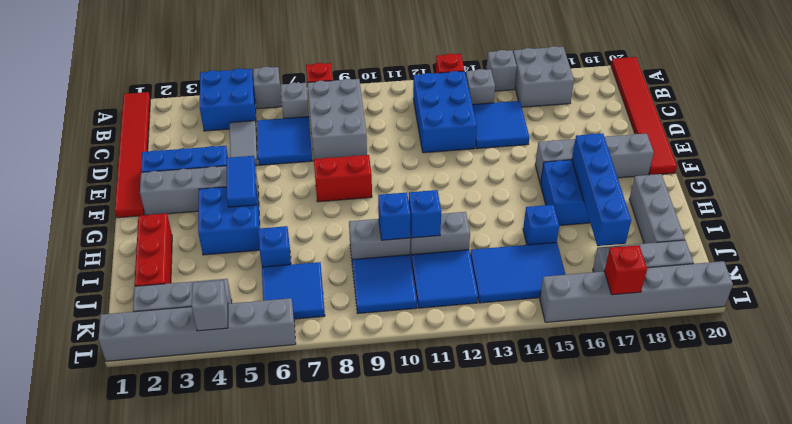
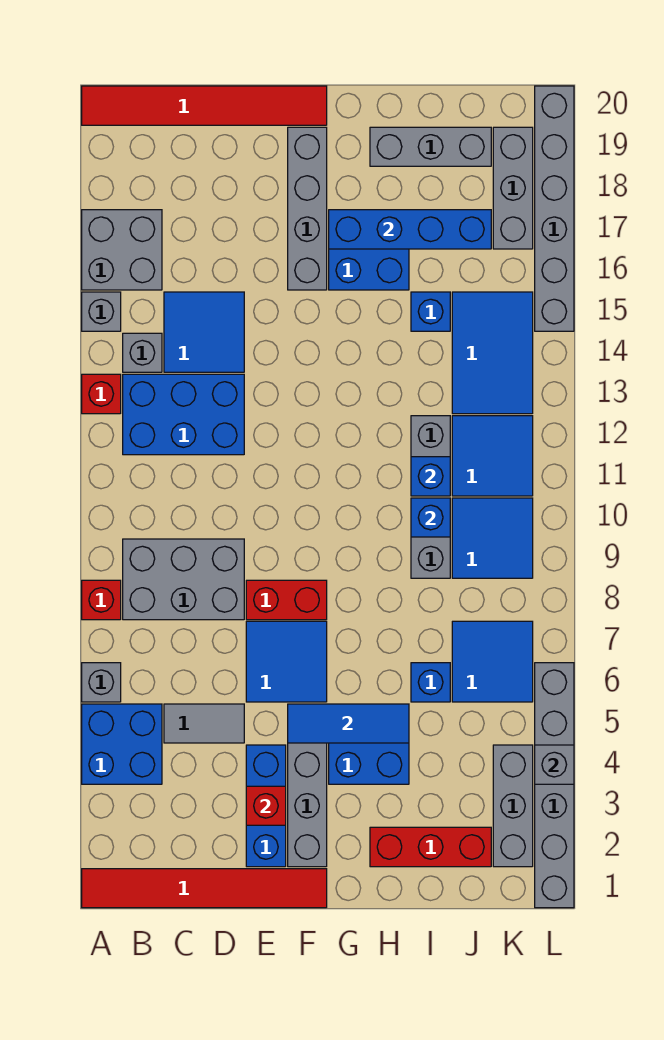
grey 1x1 brick [281,83,309,118] -> none
blue 2x2 tile [257,117,312,165] -> blue 2x2 tile moved to [246,621,327,702]
blue 1x2 tile [226,156,257,207] -> blue 1x3 tile [288,704,409,743]
red 1x2 brick [314,155,372,202] -> red 1x2 brick turned to [246,580,327,620]
red 1x1 brick [605,245,647,295] -> red 1x1 brick moved to [246,786,286,825]

